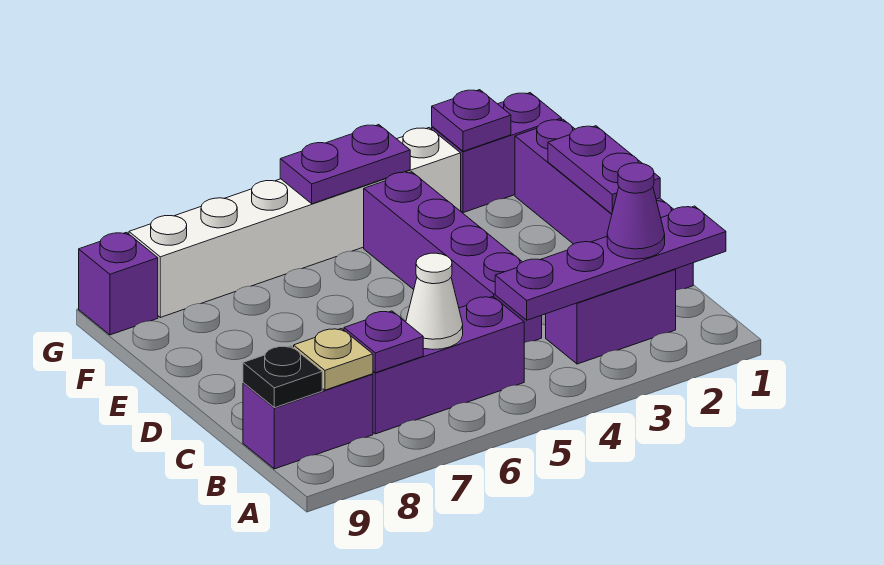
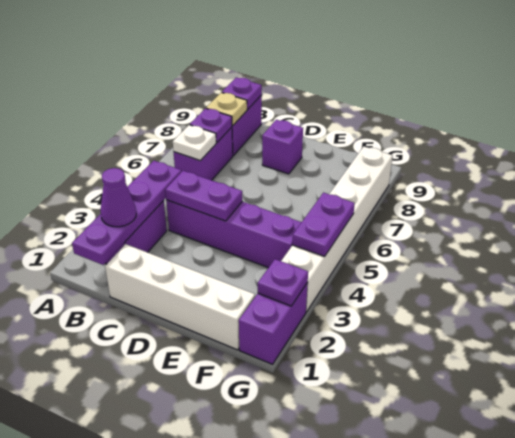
purple 1x3 brick [373,297,524,434] -> purple 1x2 brick [174,127,233,180]
white 1x1 cone [406,253,463,349] -> white 1x1 plate [173,125,216,161]
black 1x1 plate [243,346,322,408] -> purple 1x1 plate [222,77,262,109]
purple 1x4 brick [515,119,693,290] -> white 1x4 brick [105,244,255,350]
purple 1x2 plate [548,126,660,214] -> purple 1x2 plate moved to [165,171,242,221]
purple 1x1 brick [79,232,158,335] -> purple 1x1 brick moved to [262,120,303,174]

